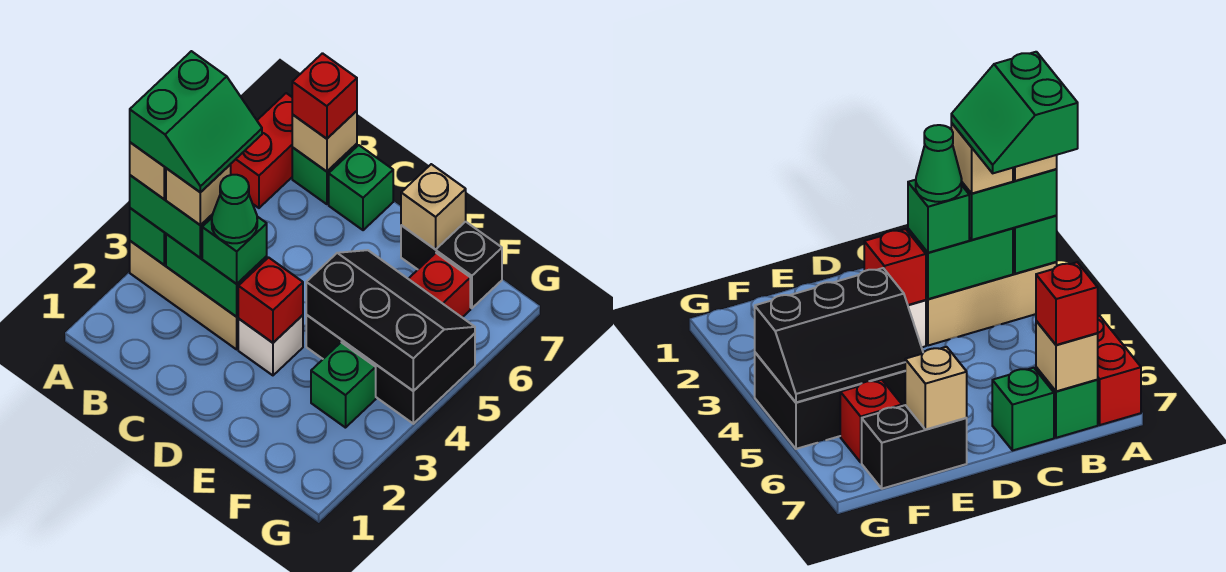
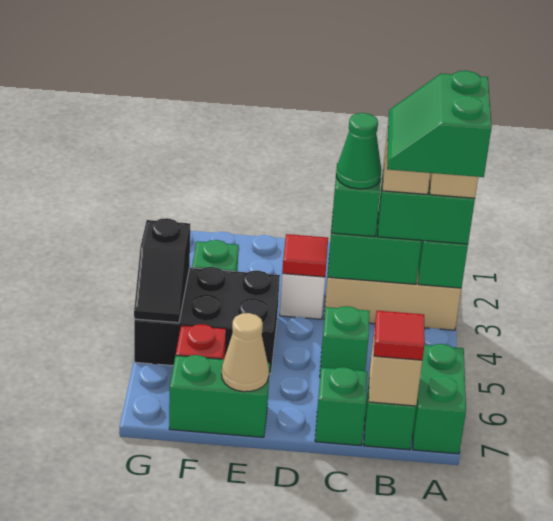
red 1x2 brick [230,93,293,208] -> green 1x2 brick [413,344,466,454]
red 1x1 brick [292,53,357,139] -> red 1x1 tile [374,311,425,360]
none -> green 1x1 brick [320,306,370,374]
red 1x1 brick [238,258,303,343] -> red 1x1 tile [282,234,328,277]
black 2x3 slope [306,250,475,391] -> black 1x2 slope [134,218,190,323]
black 1x2 brick [401,222,502,308] -> green 1x2 brick [169,355,270,437]
tan 1x1 brick [401,164,466,250] -> tan 1x1 cone [222,313,269,392]

